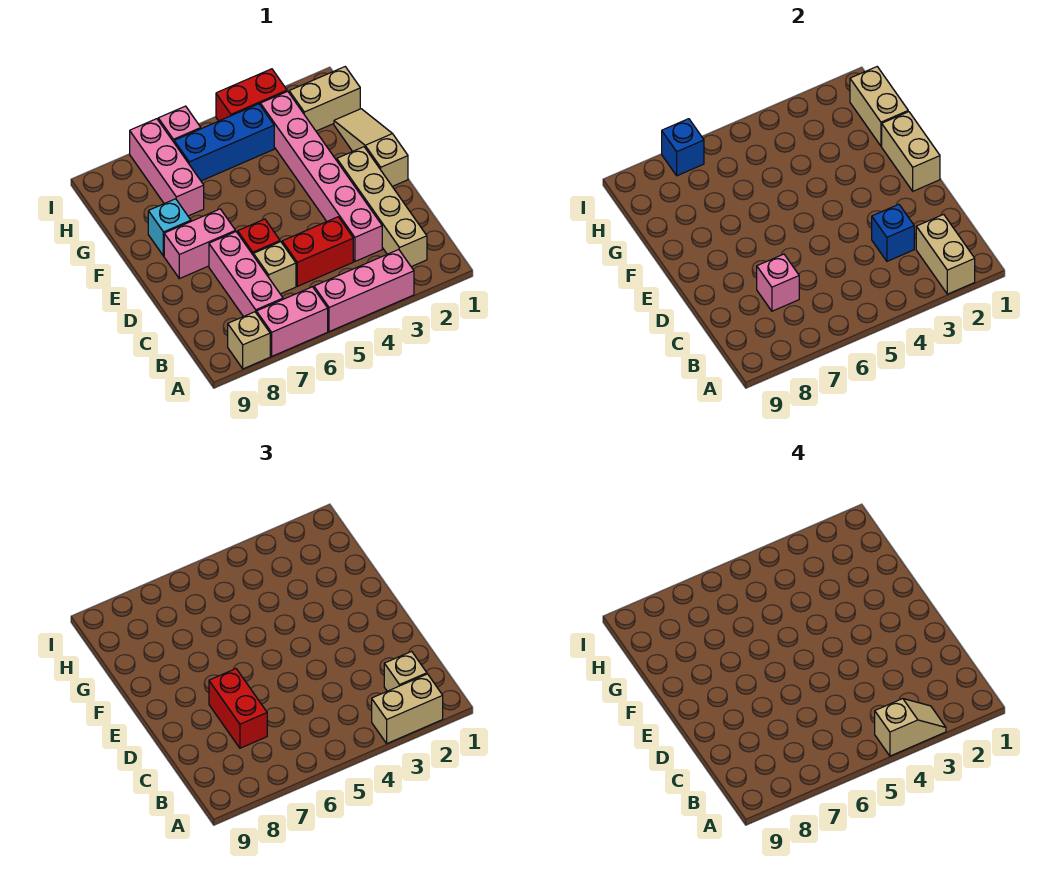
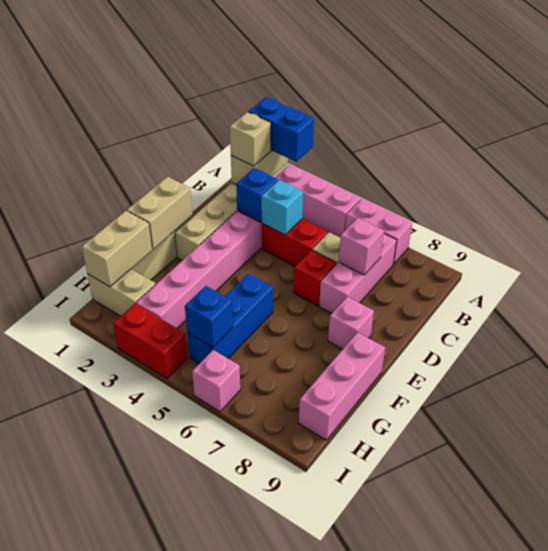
tan 1x2 brick [372,674,443,743] -> blue 1x2 brick [248,97,314,162]
tan 1x2 slope [875,699,946,756] -> none
tan 1x1 brick [228,312,270,369] -> none
red 1x2 brick [209,669,267,748] -> none
pink 1x2 brick [164,209,235,279] -> pink 1x1 brick [328,297,374,349]
cyan 1x1 brick [148,199,191,256] -> cyan 1x1 brick moved to [261,180,303,235]
pink 1x3 brick [130,119,204,216] -> pink 1x3 brick moved to [299,332,385,440]
blue 1x3 brick [174,104,274,181] -> blue 1x3 brick turned to [187,274,273,364]
blue 1x1 brick [662,119,704,176] -> blue 1x1 brick moved to [185,286,233,348]

